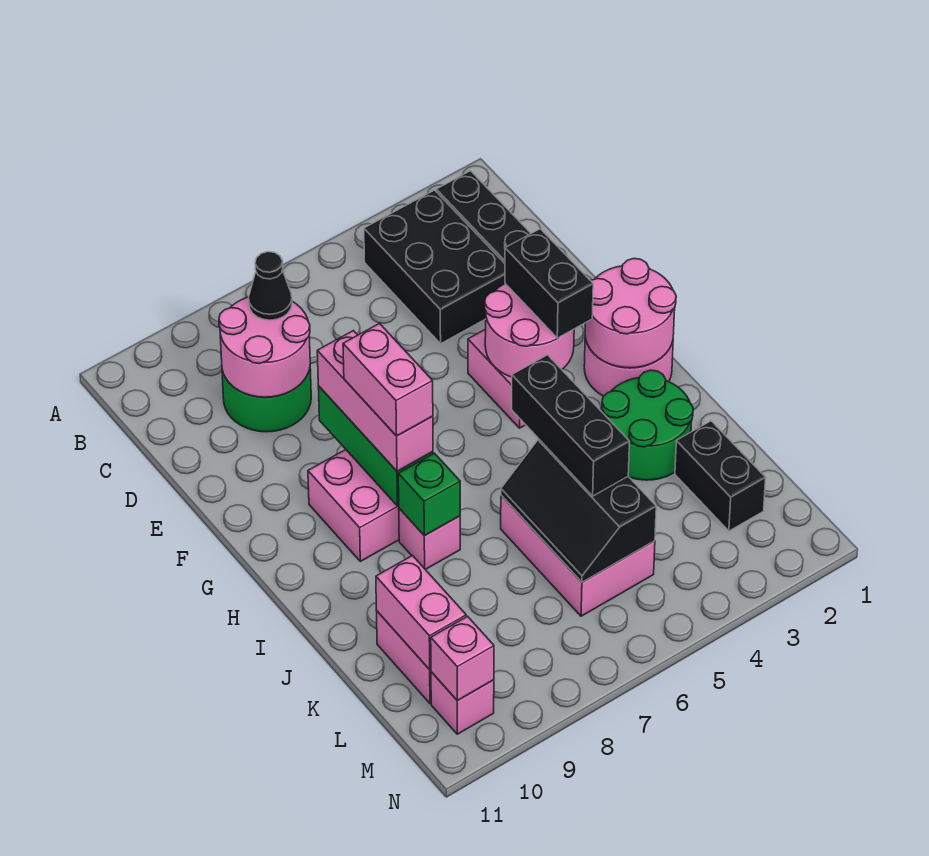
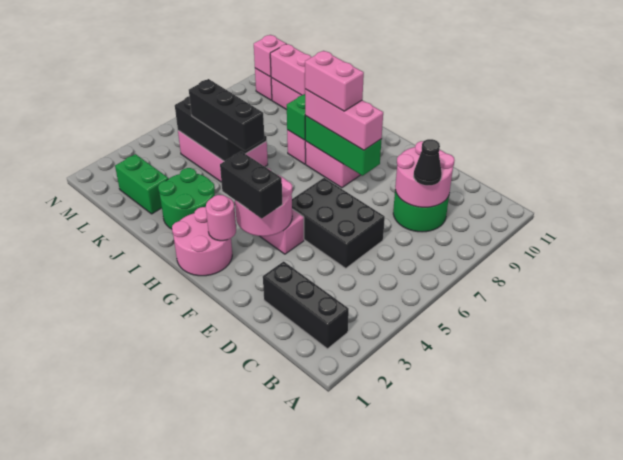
black 2x3 brick [364,190,505,344] -> black 2x3 brick moved to [292,178,385,268]
pink 2x2 round brick [585,259,676,368] -> pink 1x1 round brick [206,195,236,241]
black 1x2 brick [675,421,766,531] -> green 1x2 brick [115,154,168,214]

